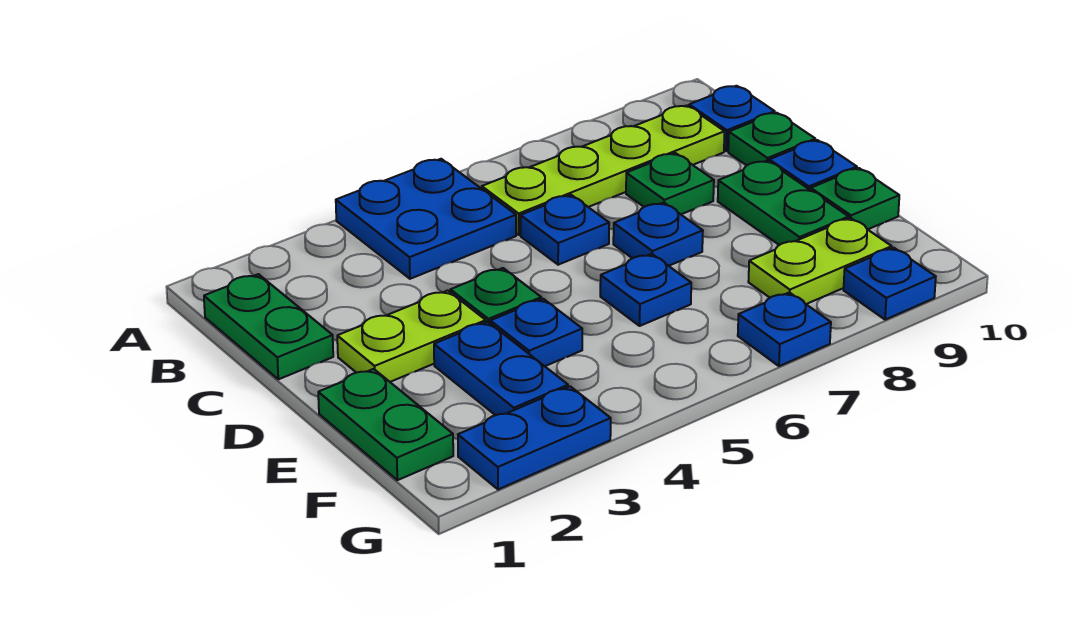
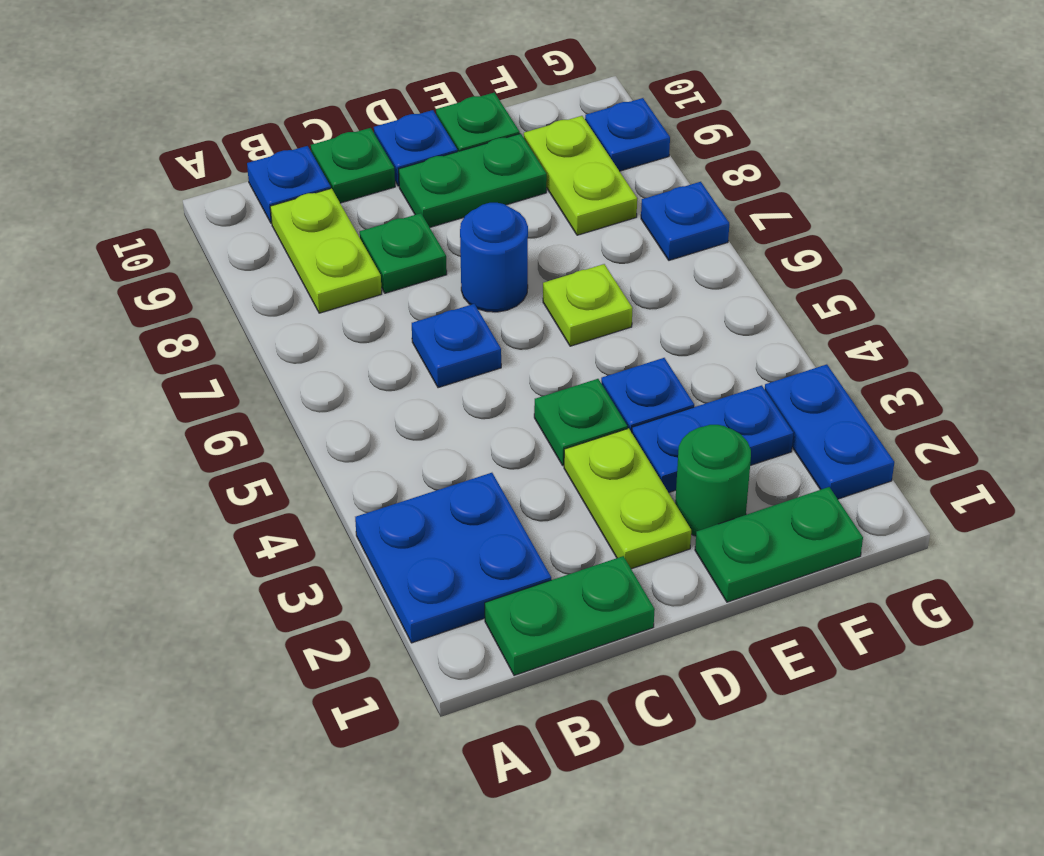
blue 2x2 plate [336,159,516,279] -> blue 2x2 plate moved to [355,473,551,643]
lime 1x4 plate [482,105,725,235] -> lime 1x2 plate [270,188,382,313]
blue 1x1 plate [613,203,703,266] -> blue 1x1 round brick [460,203,528,312]
none -> green 1x1 round brick [675,425,751,536]
blue 1x1 plate [600,254,691,326] -> lime 1x1 plate [543,264,632,346]

